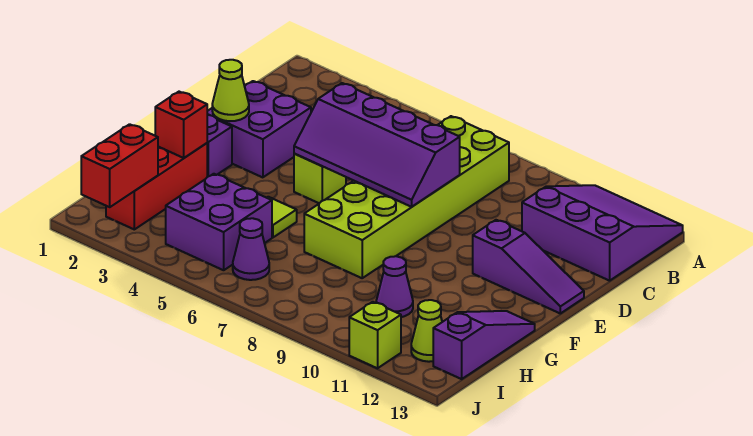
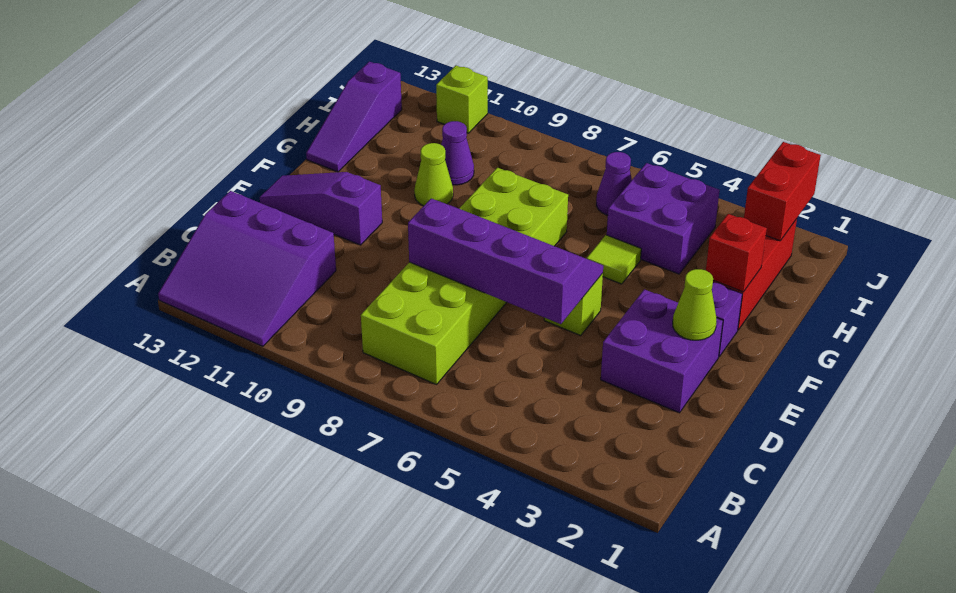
lime 1x1 cone [411,300,442,362] -> lime 1x1 cone moved to [414,143,453,206]

